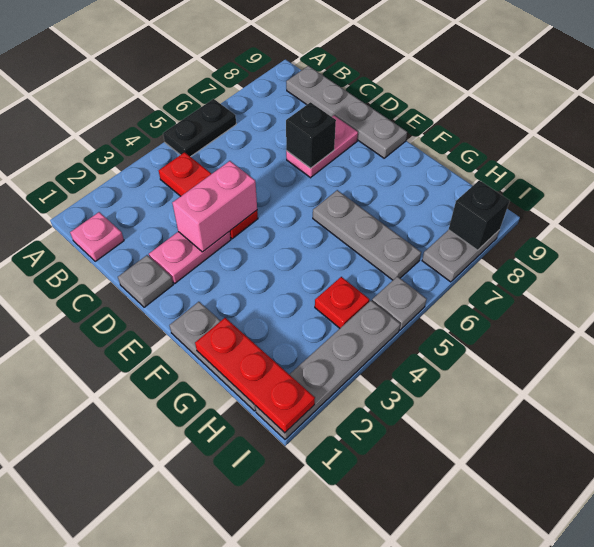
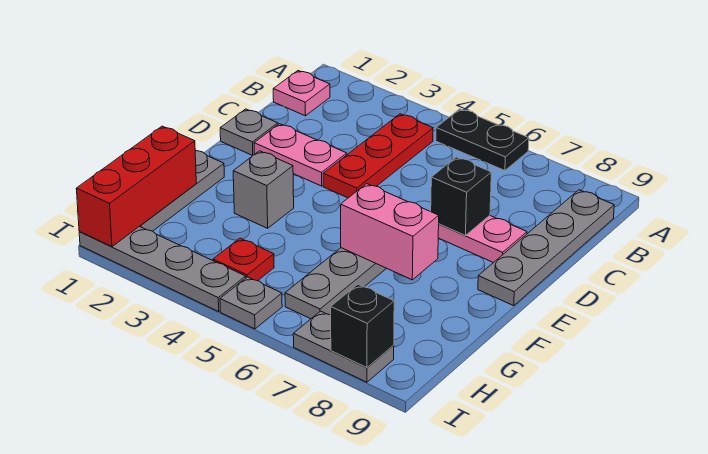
pink 1x2 brick [172,161,257,252] -> pink 1x2 brick moved to [341,184,439,280]
none -> grey 1x1 brick [233,151,294,228]
red 1x3 plate [195,318,315,433] -> red 1x3 brick [76,126,196,247]

